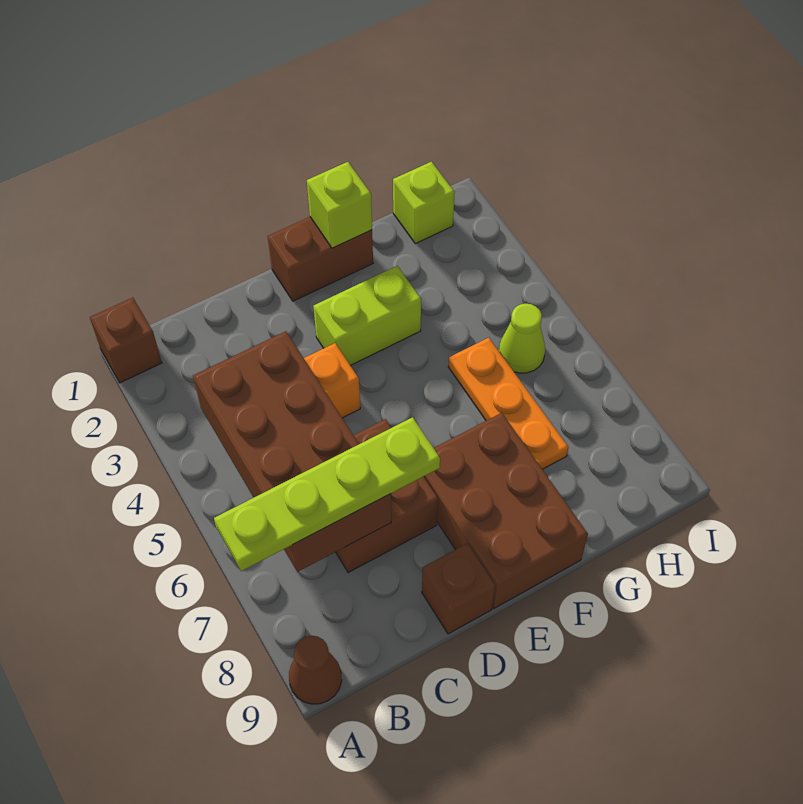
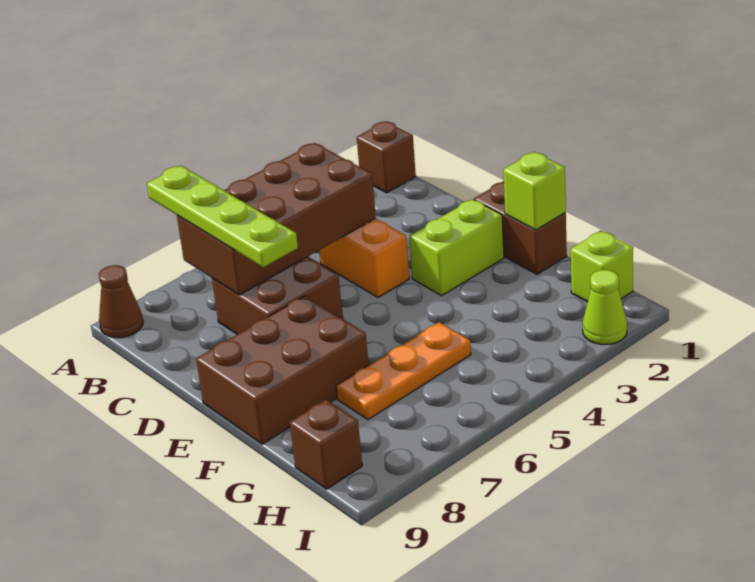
brown 1x1 brick [422,543,495,634] -> brown 1x1 brick moved to [290,400,362,489]
lime 1x2 brick [313,266,421,366] -> lime 1x2 brick turned to [409,199,504,296]
lime 1x1 cone [499,304,545,373] -> lime 1x1 cone moved to [583,270,627,345]

